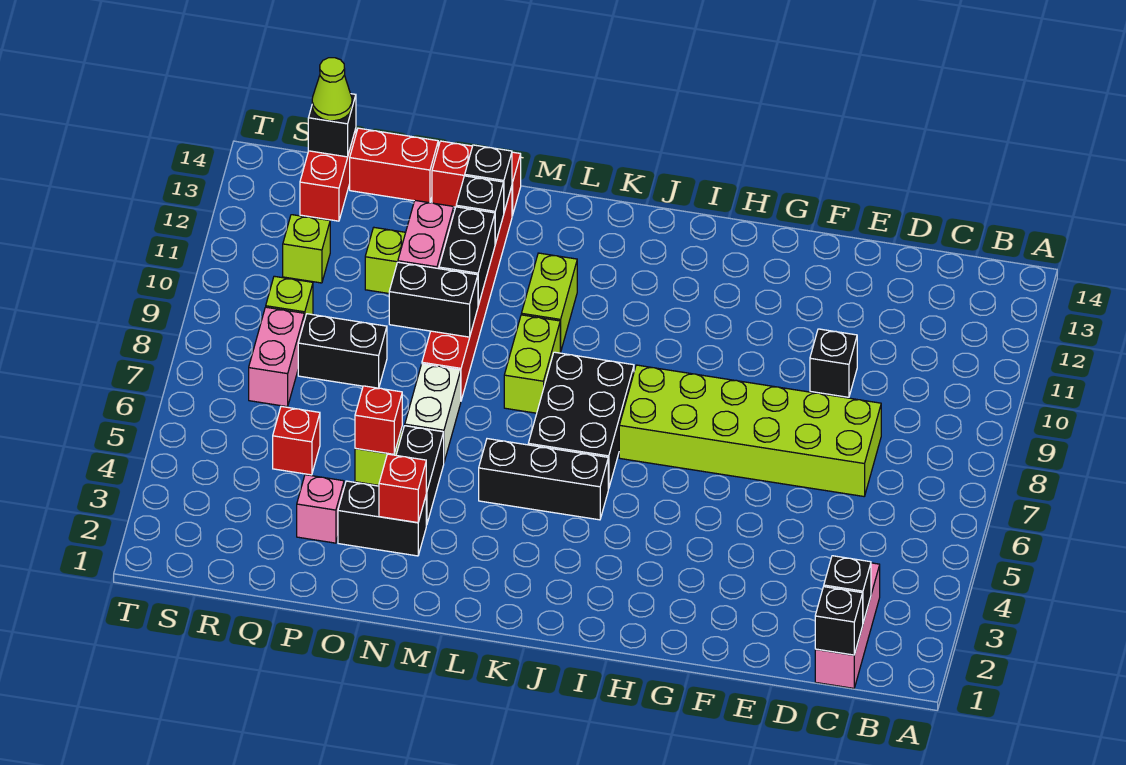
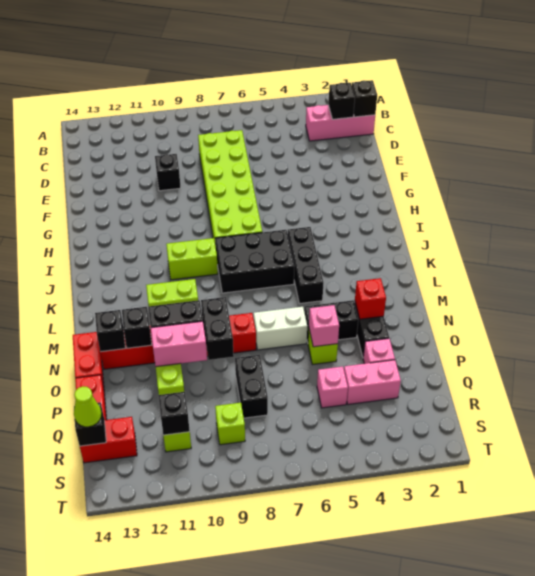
lime 1x2 brick [504,315,560,413] -> lime 1x2 brick moved to [166,238,218,280]
red 1x1 brick [355,386,402,454] -> pink 1x1 brick [309,305,339,347]
red 1x1 brick [273,406,320,475] -> pink 1x1 brick [317,366,348,408]
pink 1x2 brick [249,307,304,407] -> pink 1x2 brick moved to [344,360,401,404]
none -> black 1x1 brick [158,392,190,435]

